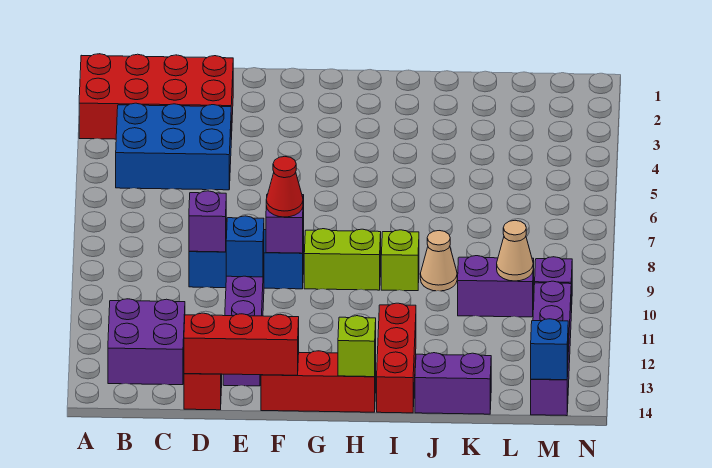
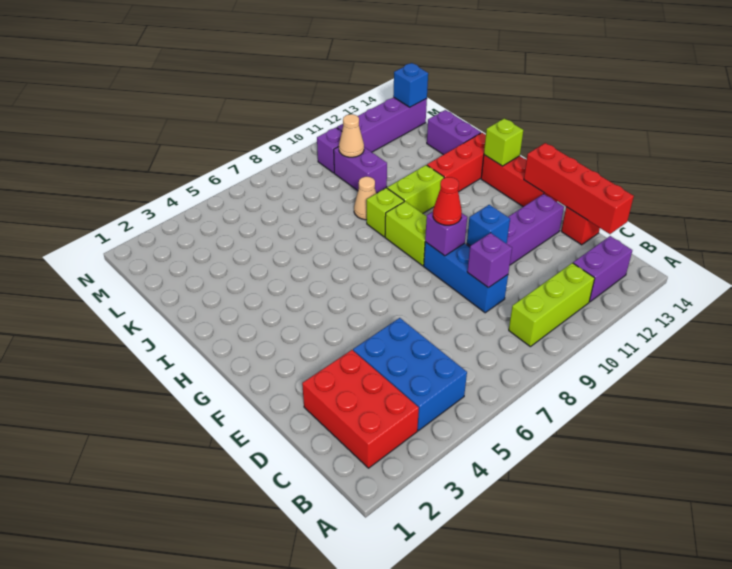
red 2x4 brick [79,54,233,139] -> red 2x3 brick [302,350,419,468]
none -> lime 1x3 brick [509,263,595,347]
purple 2x2 brick [108,299,185,385] -> purple 1x2 brick [573,236,632,302]
red 1x3 brick [184,313,299,375] -> red 1x4 brick [524,143,634,234]
none -> lime 1x2 brick [387,165,444,213]

